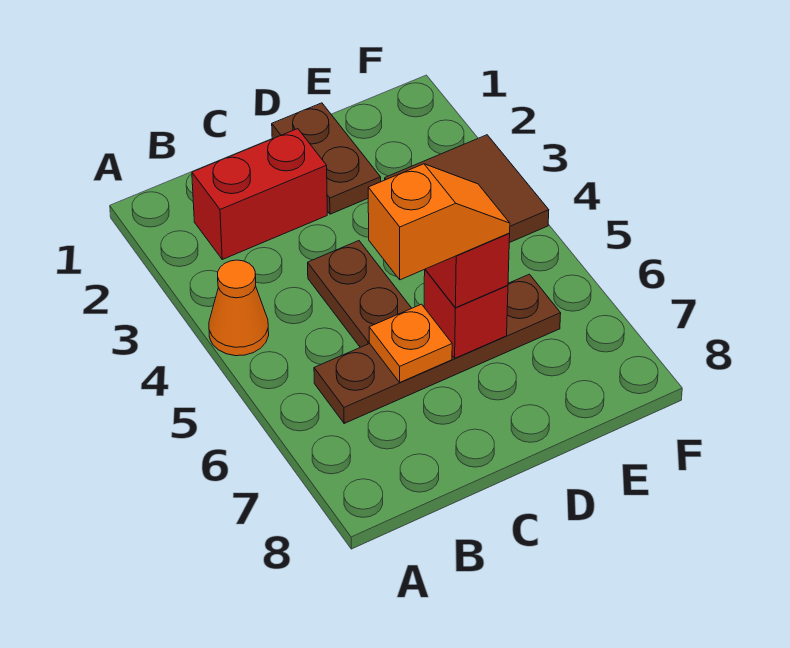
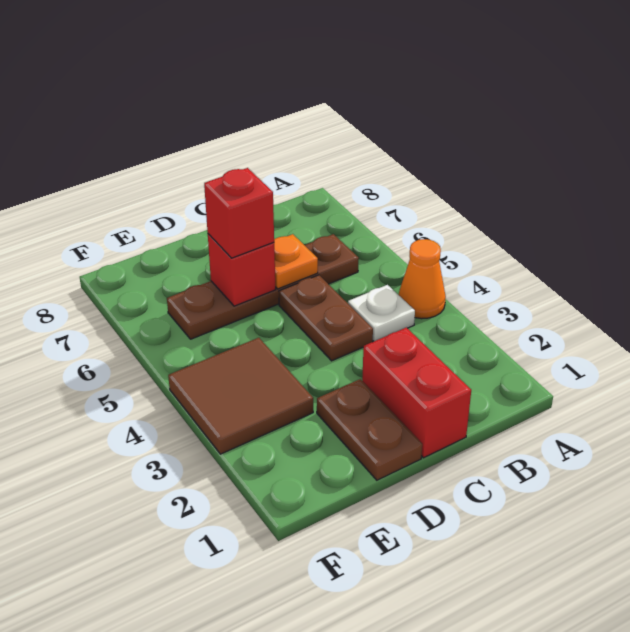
red 1x2 brick [192,129,327,259] -> red 1x2 brick turned to [362,328,471,458]
none -> white 1x1 plate [348,285,415,341]
orange 1x2 slope [368,164,510,280] -> none

